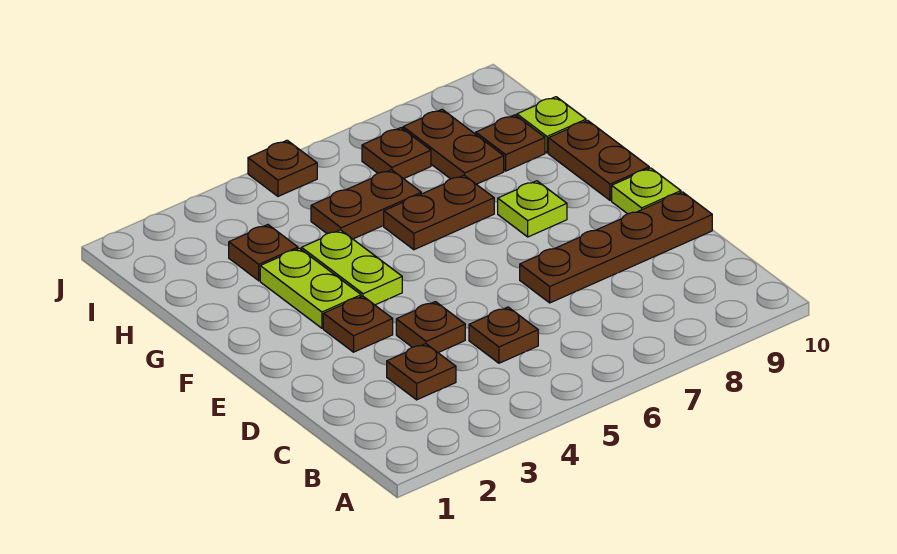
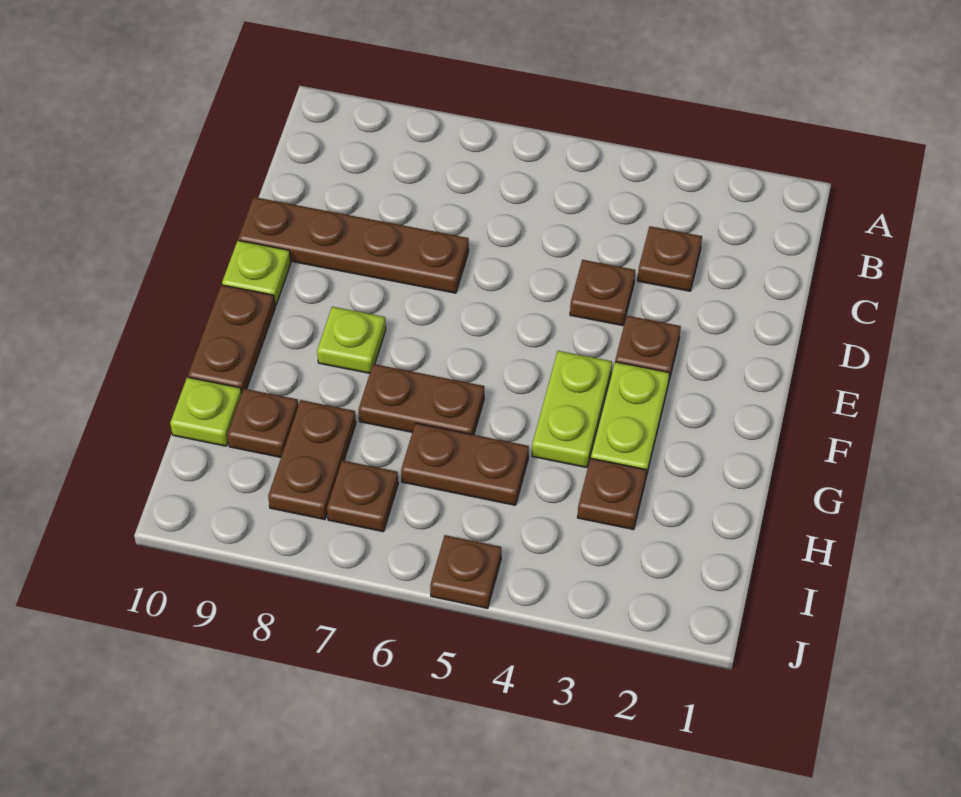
brown 1x1 plate [469,307,538,363] -> none

